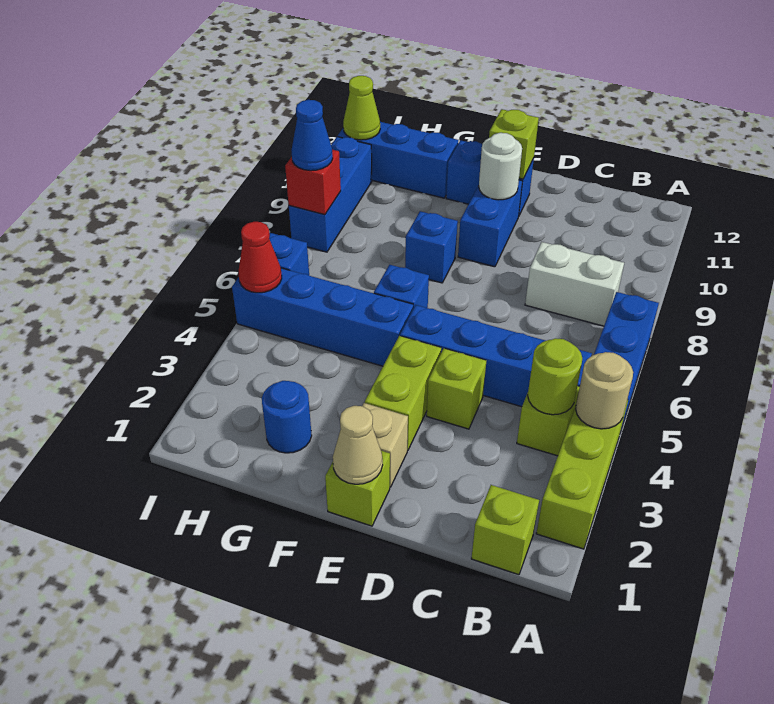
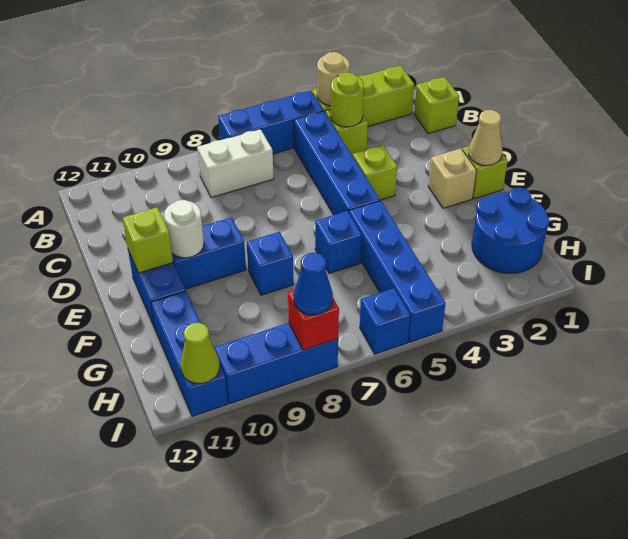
white 1x2 brick [525,242,624,326] -> white 1x2 brick turned to [197,129,274,197]
lime 1x2 brick [365,336,441,451] -> none
blue 1x1 round brick [262,381,312,453] -> blue 2x2 round brick [472,187,550,273]
red 1x1 cone [239,222,282,293] -> none

